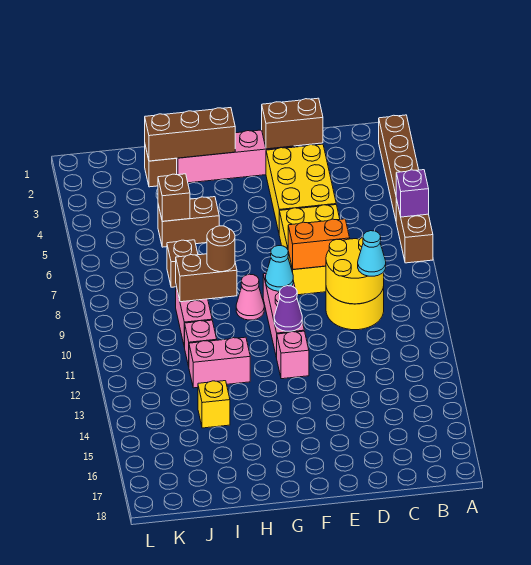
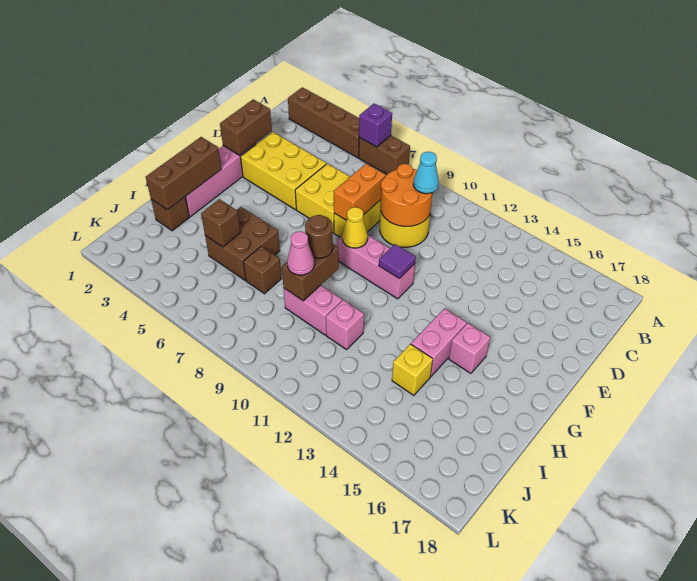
yellow 2x2 round brick [326,237,384,304] -> orange 2x2 round brick [380,164,433,227]
cyan 1x1 cone [266,246,293,291] -> yellow 1x1 cone [342,207,368,248]
purple 1x1 cone [274,286,302,331] -> purple 1x1 tile [379,244,416,279]
pink 1x1 brick [277,331,309,379] -> pink 1x1 brick moved to [449,323,490,373]
pink 1x1 cone [236,274,264,320] -> pink 1x1 cone moved to [287,231,314,275]
brown 1x2 brick [158,197,219,247] -> brown 2x2 brick [205,207,280,280]
pink 1x2 brick [189,337,250,388] -> pink 1x2 brick moved to [411,308,466,377]

